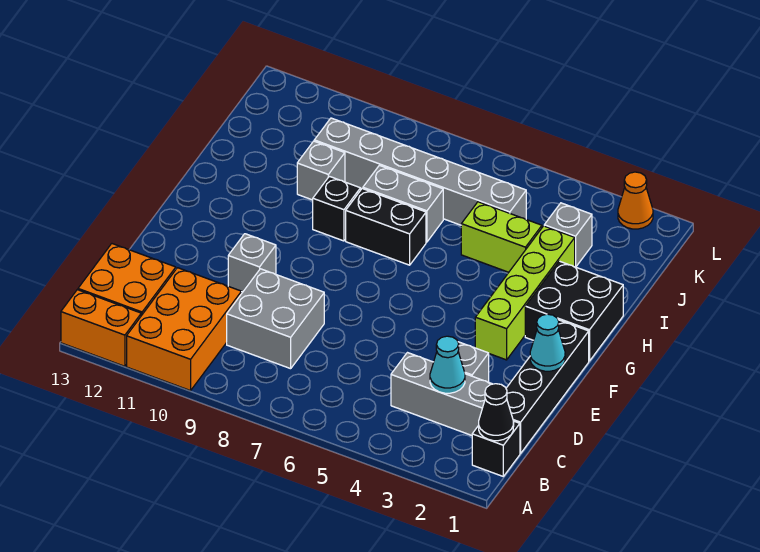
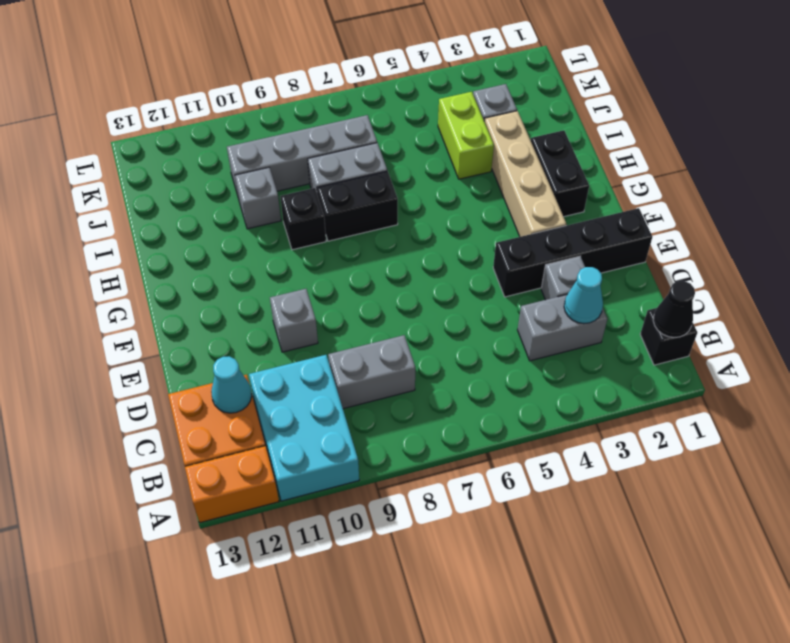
orange 2x3 brick [127,268,242,391] -> cyan 2x3 brick [249,355,359,501]
black 1x4 brick [506,320,589,453] -> black 1x4 brick turned to [493,208,652,297]
grey 1x3 brick [391,353,492,435] -> grey 1x2 brick [518,295,607,361]
grey 2x2 brick [227,269,324,369] -> grey 1x2 brick [328,335,415,409]
cyan 1x1 cone [530,314,565,371] -> cyan 1x1 cone moved to [211,356,252,413]
lime 1x4 brick [475,226,575,360] -> tan 1x4 brick [484,111,567,237]
black 2x2 brick [525,261,623,361] -> black 1x2 brick [531,130,589,217]
lime 1x2 brick [461,202,542,272] -> lime 1x2 brick turned to [438,92,494,179]
grey 1x6 brick [314,118,526,225] -> grey 1x4 brick [227,115,377,199]
orange 1x1 cone [618,172,653,229] -> none

